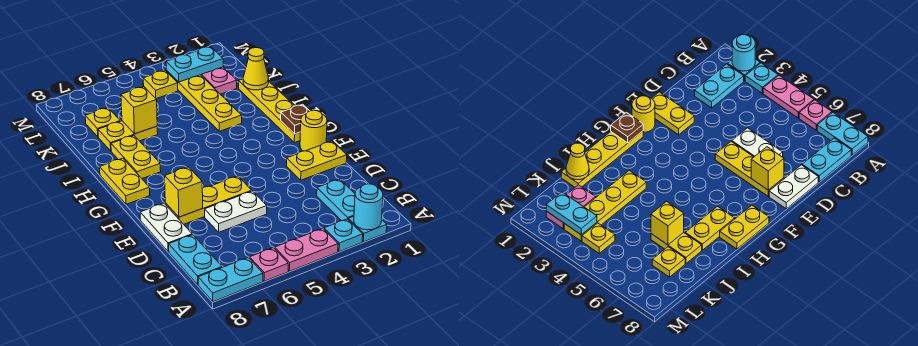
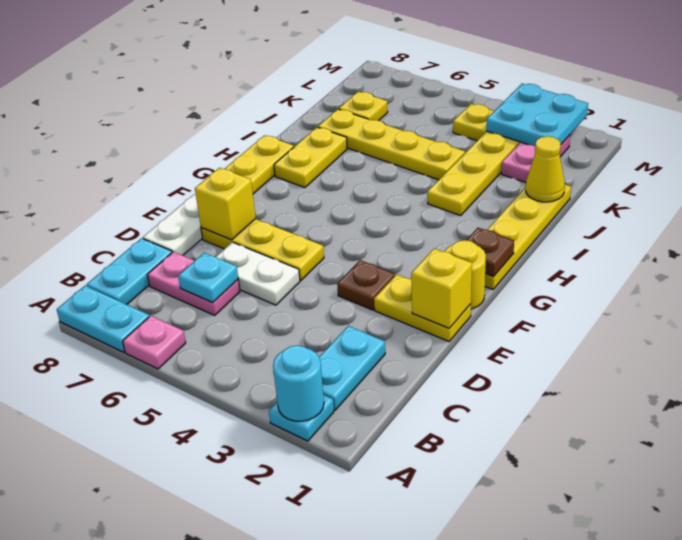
cyan 1x1 plate [324,219,363,252] -> cyan 1x1 plate moved to [178,253,238,303]
pink 1x2 plate [275,228,338,271] -> pink 1x2 plate moved to [147,252,240,315]
none -> brown 1x1 plate [337,260,395,310]
yellow 1x2 plate [98,121,158,151] -> yellow 1x4 plate [318,109,465,180]
yellow 1x1 brick [121,87,157,134] -> yellow 1x1 brick moved to [411,249,472,328]
cyan 1x2 plate [166,47,223,82] -> cyan 2x2 plate [486,84,588,146]

